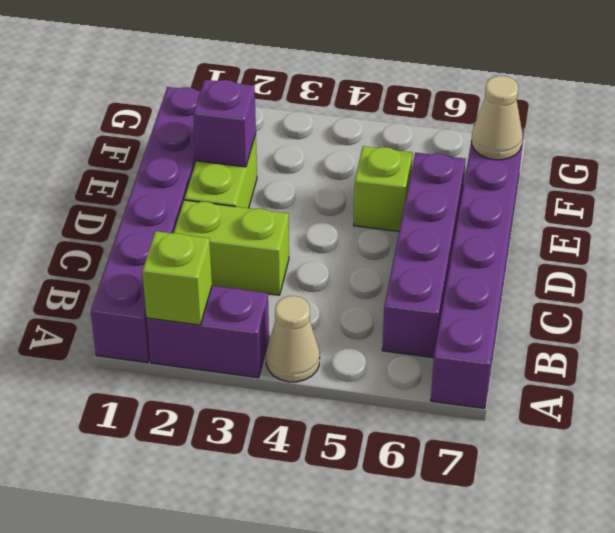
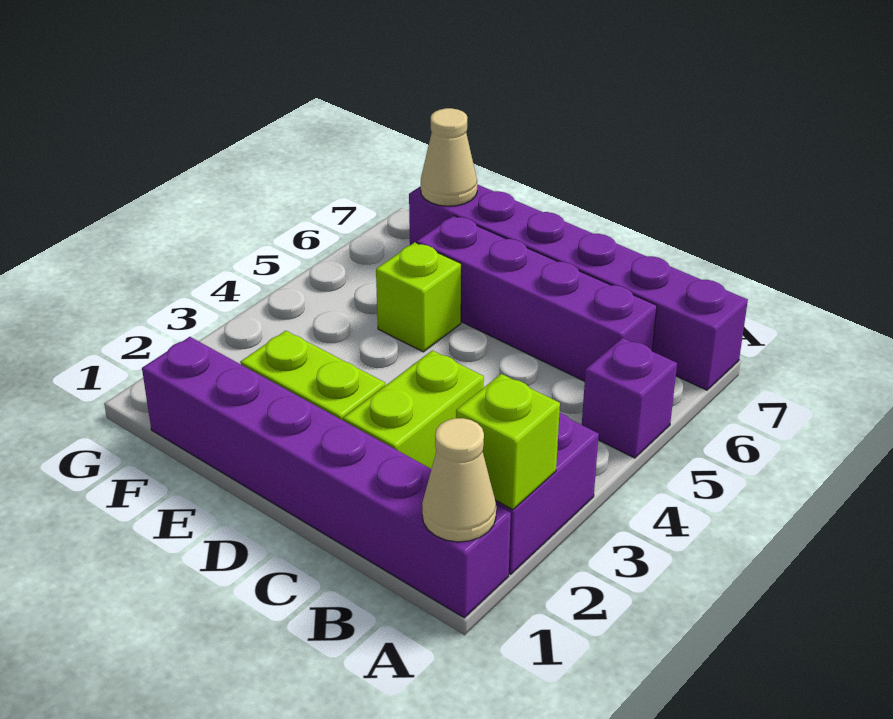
tan 1x1 cone [266,296,320,382] -> tan 1x1 cone moved to [422,418,496,542]
purple 1x1 brick [193,80,256,167] -> purple 1x1 brick moved to [582,338,677,458]

